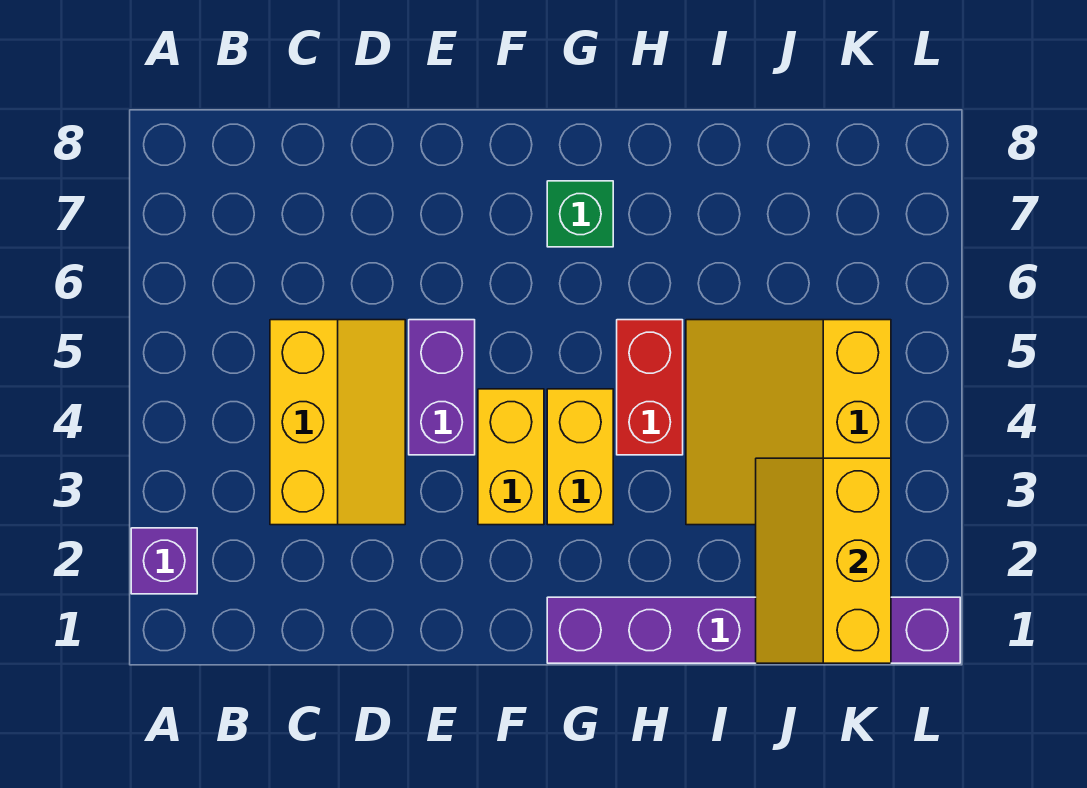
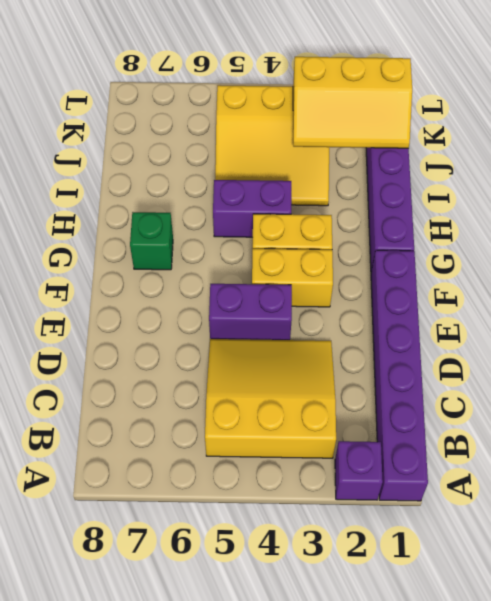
none -> purple 1x6 brick [371,250,428,501]
yellow 2x3 slope [270,320,405,525] -> yellow 3x3 slope [205,339,336,458]
red 1x2 brick [617,320,683,455] -> purple 1x2 brick [213,180,291,237]

